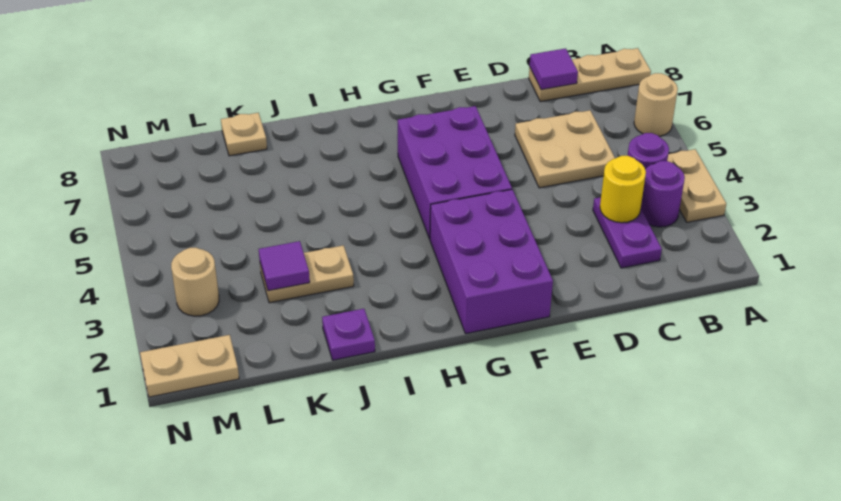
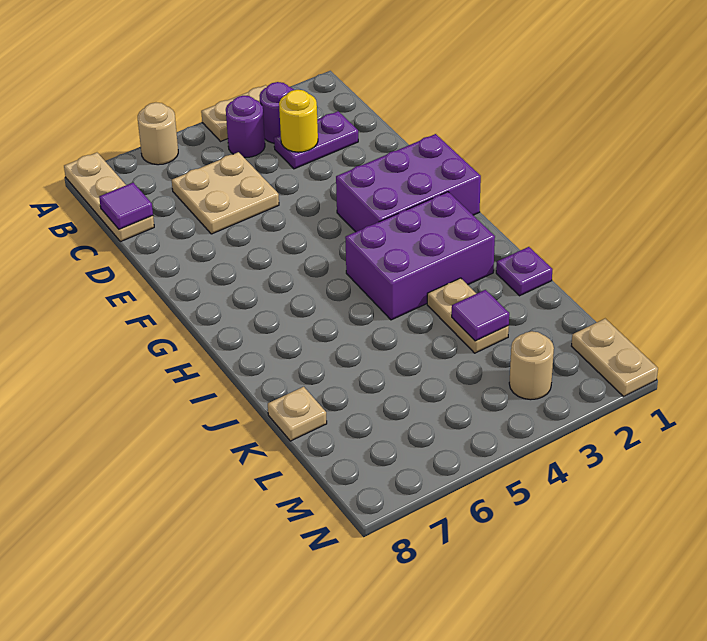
purple 2x3 brick [398,106,512,239] -> purple 2x3 brick moved to [345,192,495,320]

